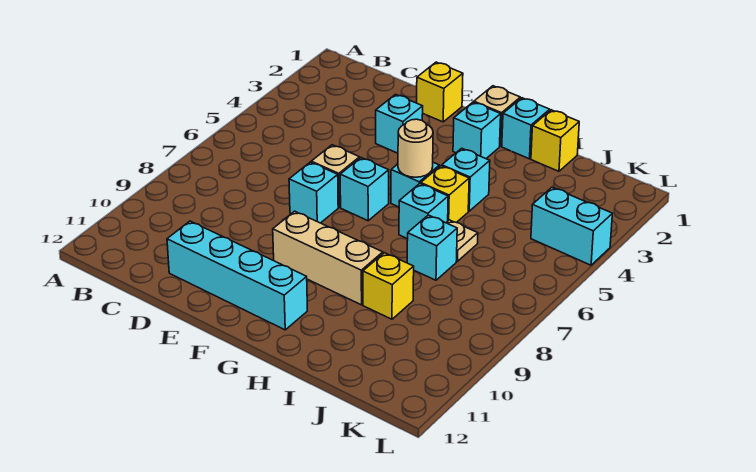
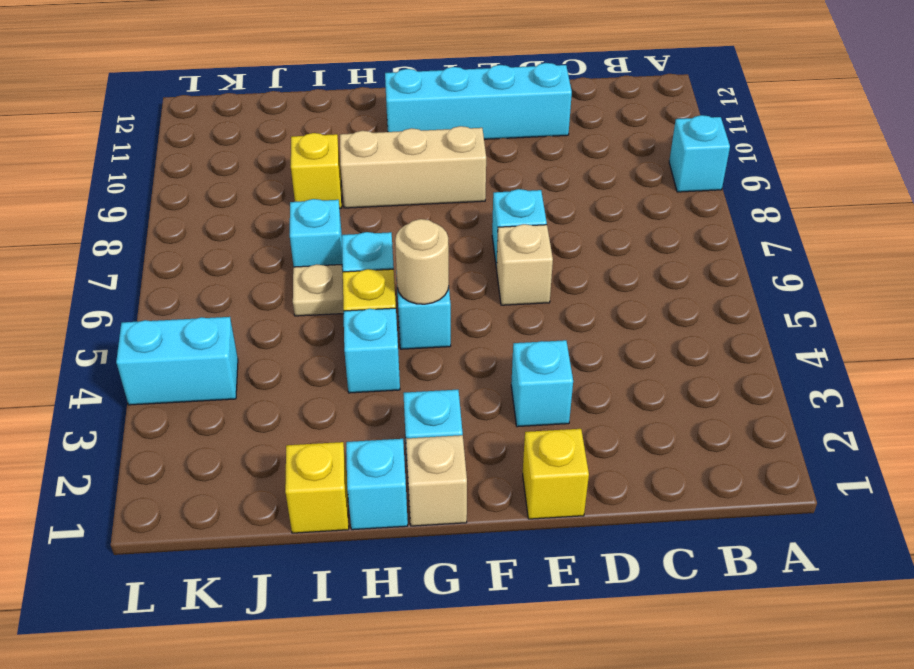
cyan 1x1 brick [340,158,389,221] -> cyan 1x1 brick moved to [669,115,730,192]

